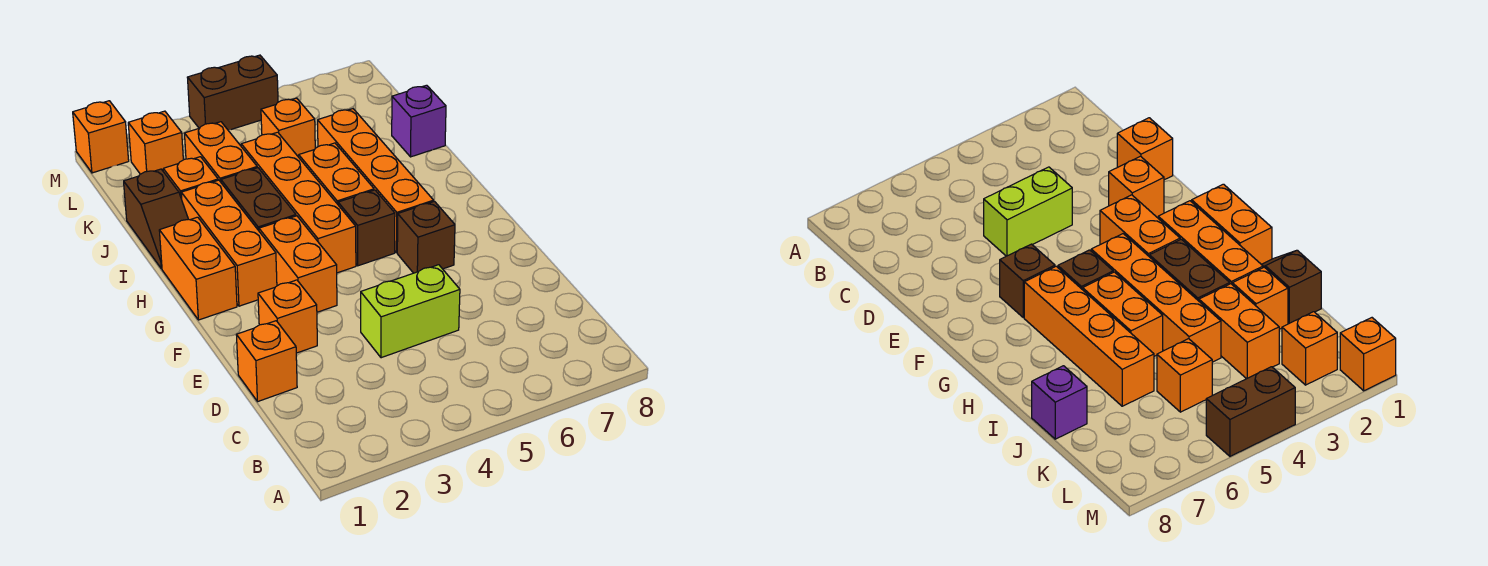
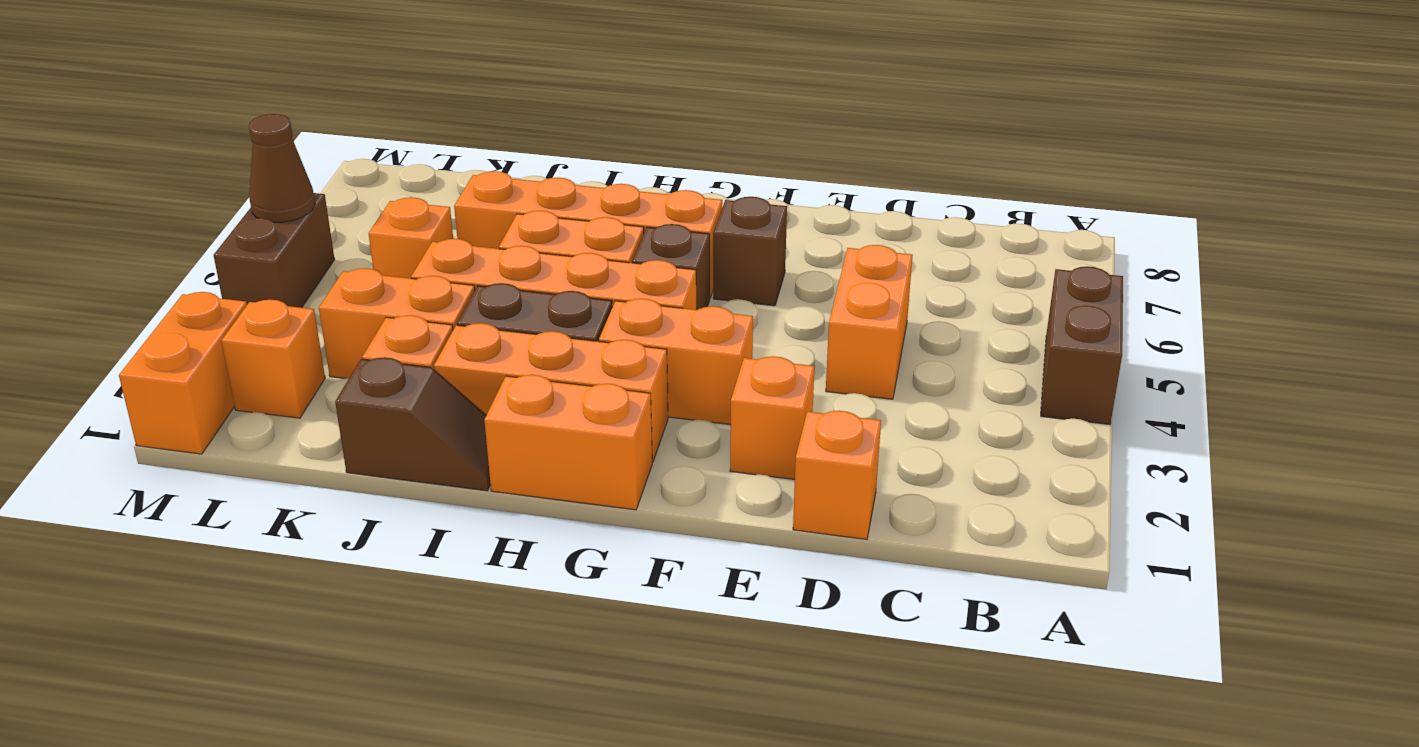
none -> brown 1x2 brick [1041,266,1123,424]
lime 1x2 brick [361,265,460,358] -> orange 1x2 brick [826,245,912,399]
purple 1x1 brick [392,85,446,157] -> none
orange 1x1 brick [73,101,129,173] -> orange 1x2 brick [119,292,247,454]
none -> brown 1x1 cone [249,114,315,222]

